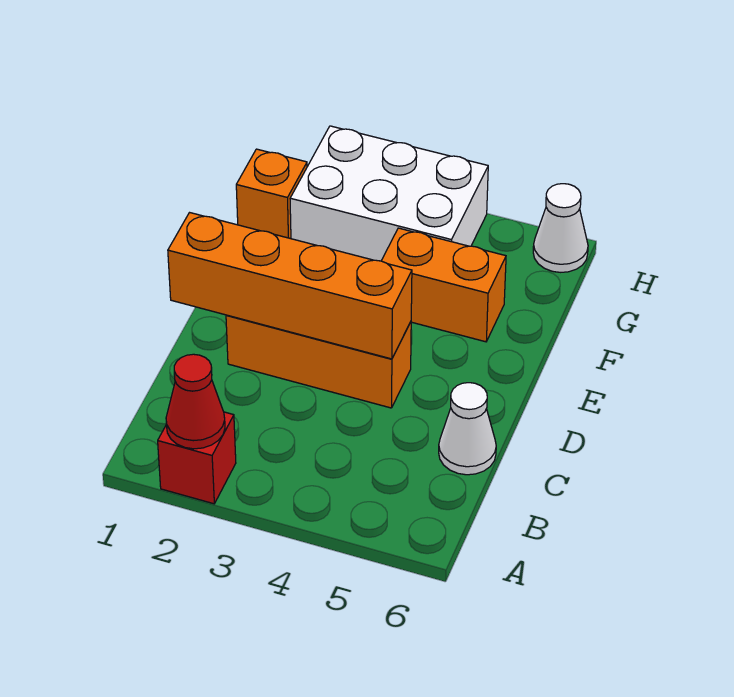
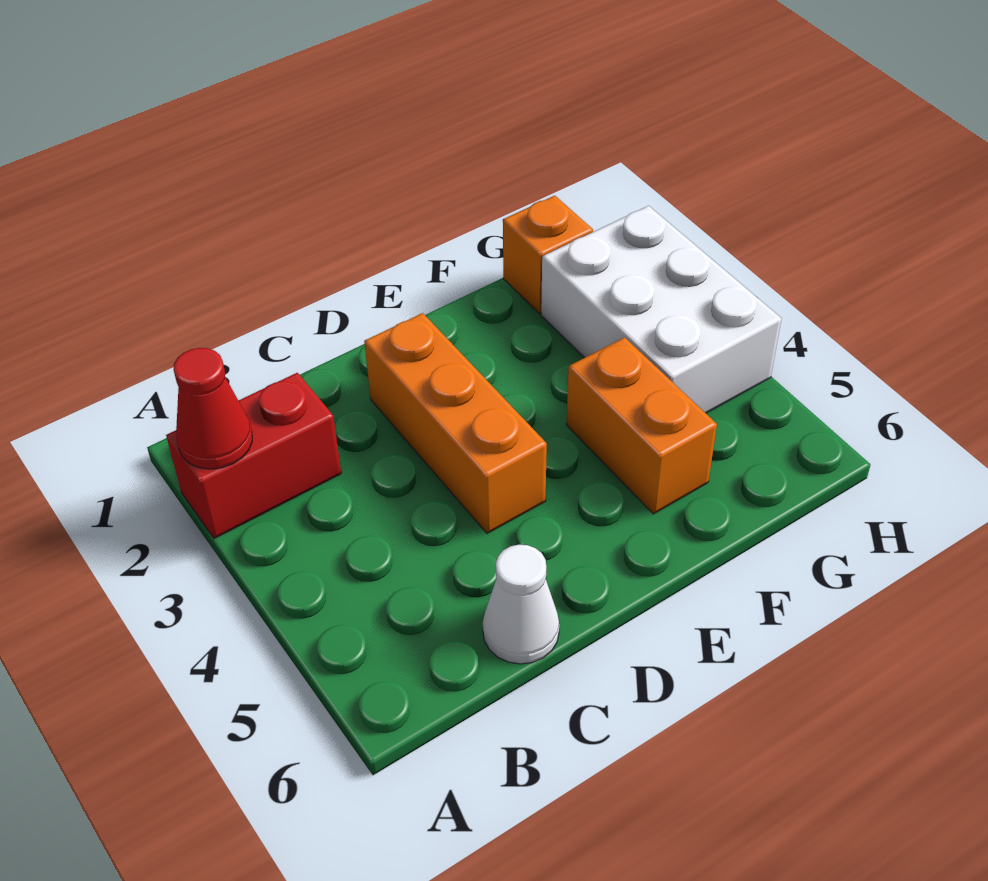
red 1x1 brick [158,412,236,504] -> red 1x2 brick [166,373,341,538]
orange 1x4 brick [168,213,412,359] -> none
white 1x1 cone [533,184,588,272] -> none

